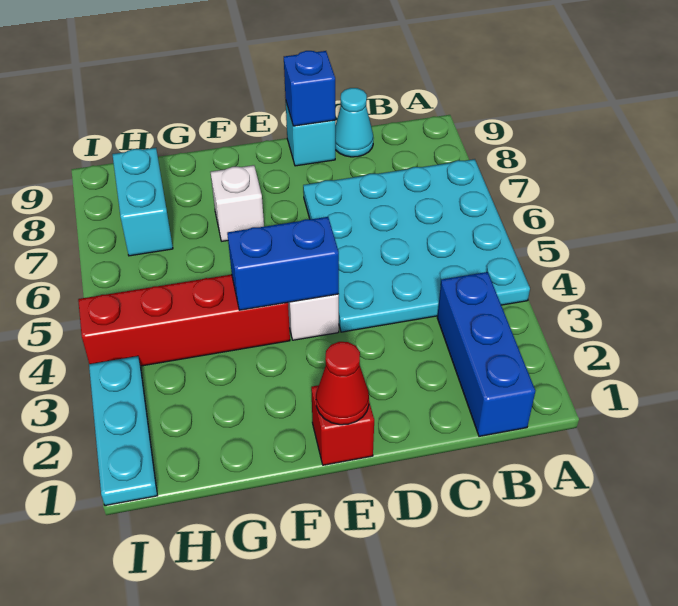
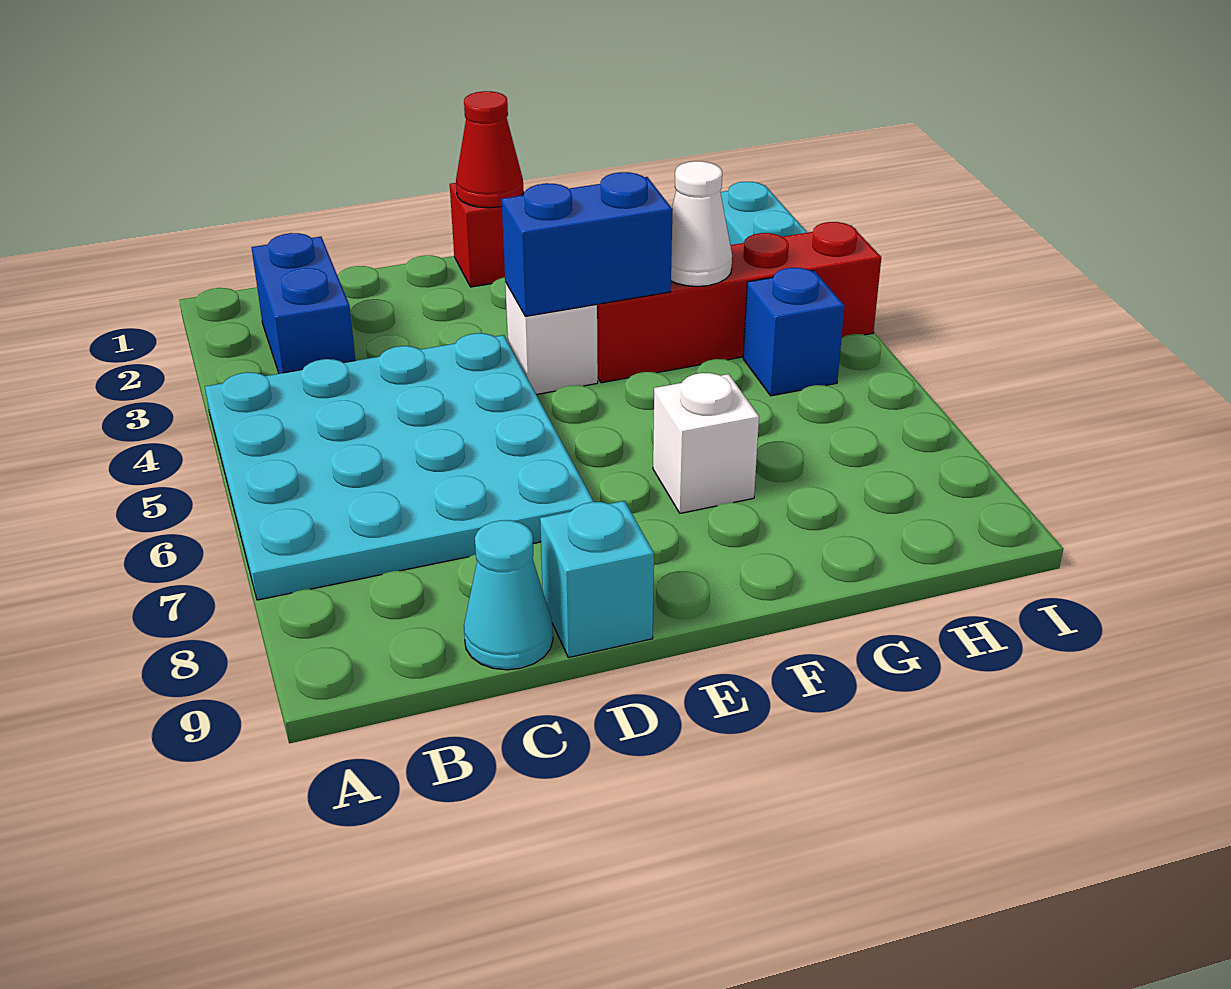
blue 1x3 brick [437,272,535,436] -> blue 1x2 brick [251,233,355,374]
blue 1x1 brick [284,51,335,126] -> blue 1x1 brick moved to [743,268,844,396]
none -> white 1x1 cone [671,161,732,287]
cyan 1x2 brick [112,148,173,256] -> none

